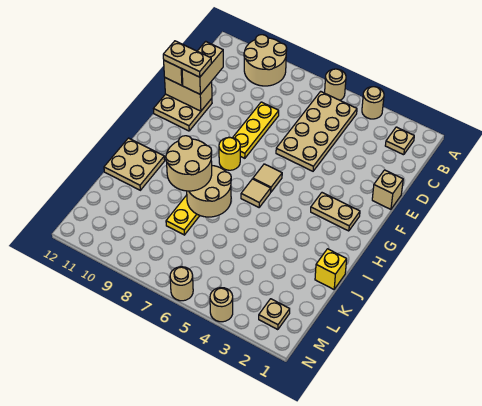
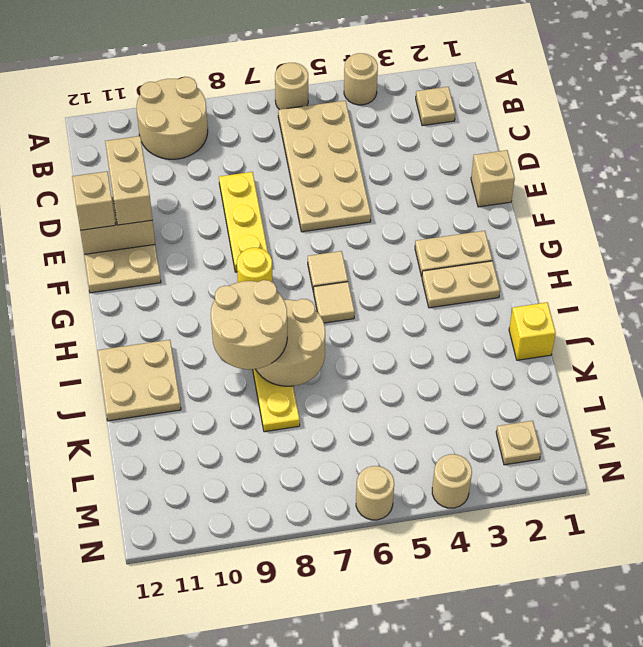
tan 1x2 plate [163,41,211,77] -> tan 1x2 plate moved to [422,261,500,308]

